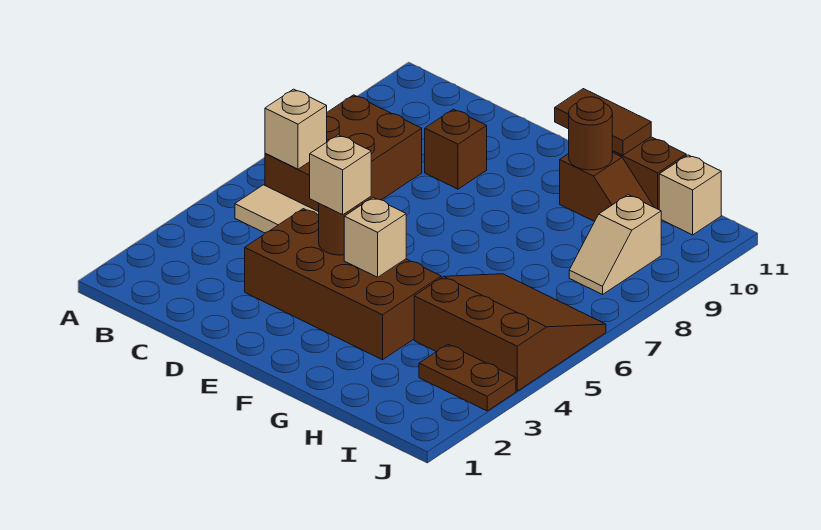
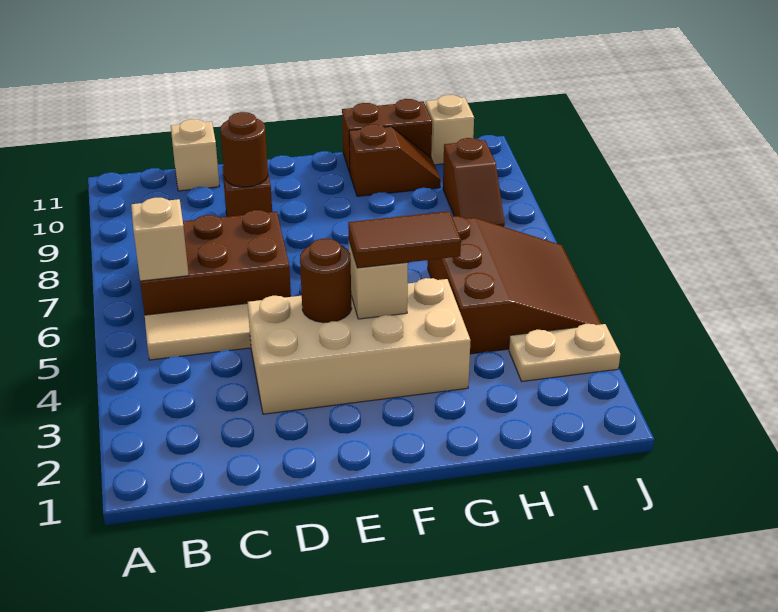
brown 2x3 brick [265,95,422,212] -> brown 2x3 brick turned to [140,210,291,315]
brown 2x4 brick [245,209,441,360] -> tan 2x4 brick [248,278,471,414]
tan 1x1 brick [310,135,371,215] -> tan 1x1 brick moved to [171,119,219,191]
brown 1x2 tile [555,89,651,155] -> brown 1x2 tile moved to [348,211,461,268]
brown 1x1 round brick [569,97,612,170] -> brown 1x1 round brick moved to [221,112,268,187]
brown 3x3 slope [414,274,606,391] -> brown 3x3 slope turned to [428,216,601,354]
brown 1x2 plate [419,344,516,411] -> tan 1x2 plate [509,324,620,381]
tan 1x2 slope [569,195,661,295] -> brown 1x2 slope [443,138,505,227]

